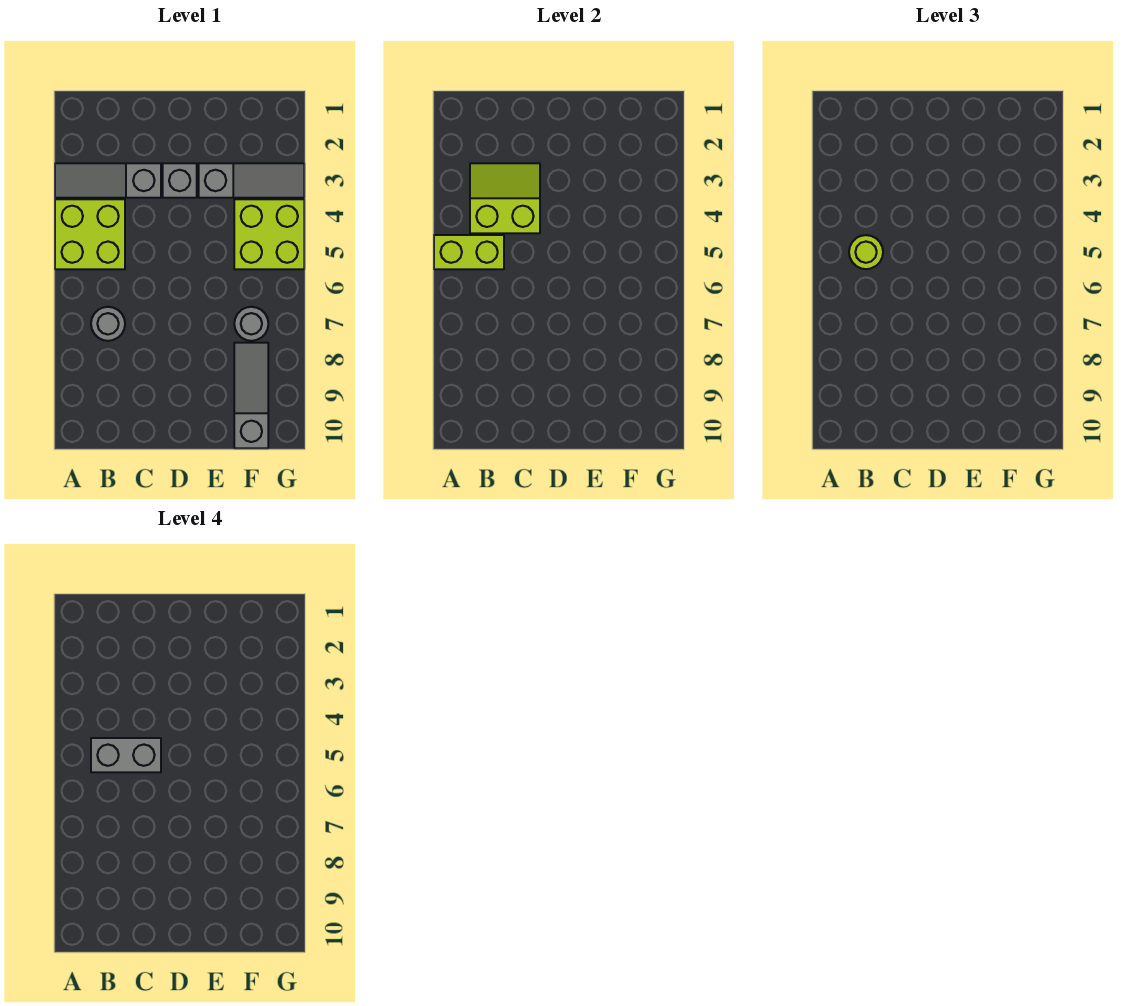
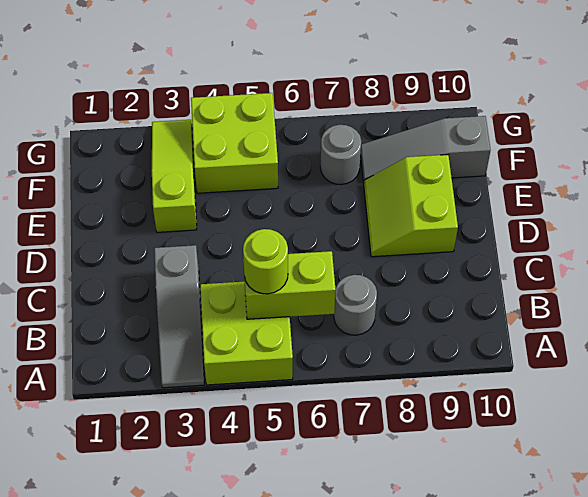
lime 1x2 brick [434,235,504,269] -> lime 1x2 brick turned to [243,251,336,319]
lime 2x2 slope [470,163,540,233] -> lime 2x2 slope moved to [364,155,458,257]
grey 1x2 brick [91,738,161,772] -> none
grey 1x1 brick [163,163,197,198] -> none
grey 1x3 slope [199,163,304,198] -> lime 1x3 slope [152,120,197,232]

